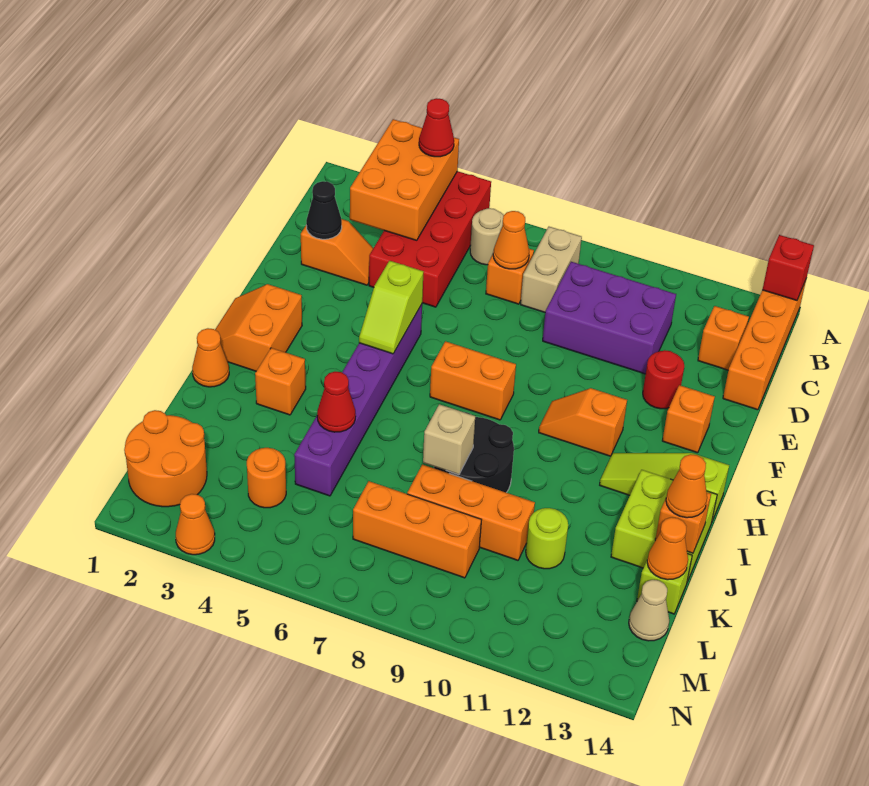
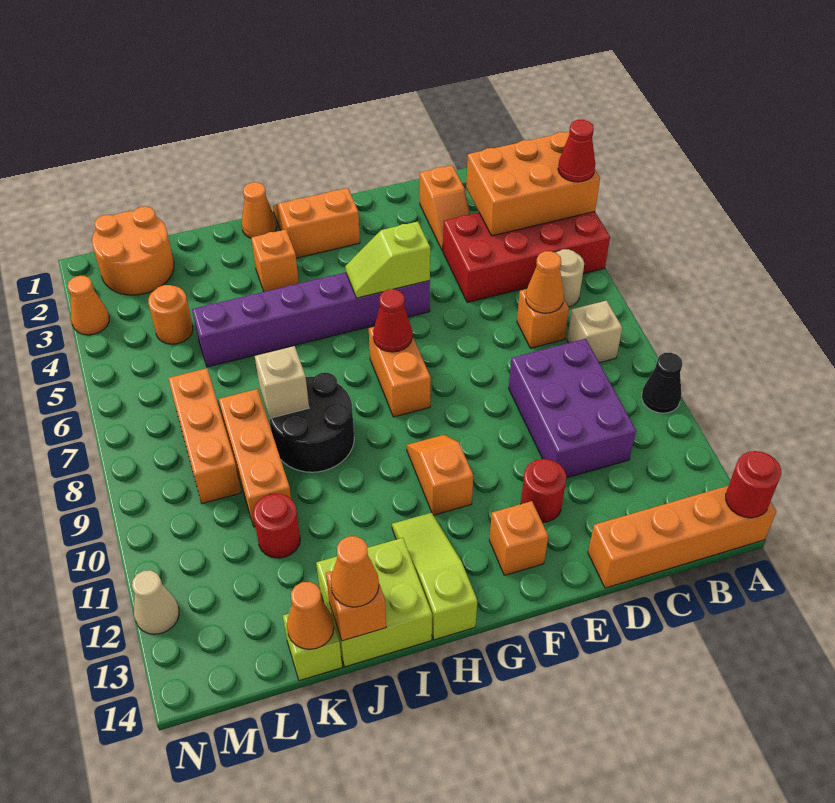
red 1x1 brick [762,235,814,300] -> red 1x1 round brick [726,451,781,518]
tan 1x2 brick [521,227,582,312] -> tan 1x1 brick [567,300,622,363]
orange 1x1 brick [698,306,749,370] -> none
black 1x1 cone [306,181,342,239] -> black 1x1 cone moved to [642,353,683,413]
red 1x1 cone [317,372,356,432] -> red 1x1 cone moved to [373,289,412,352]
lime 1x1 round brick [526,508,568,569] -> red 1x1 round brick [253,494,300,558]
tan 1x1 cone [629,580,669,641] -> tan 1x1 cone moved to [132,570,179,634]

